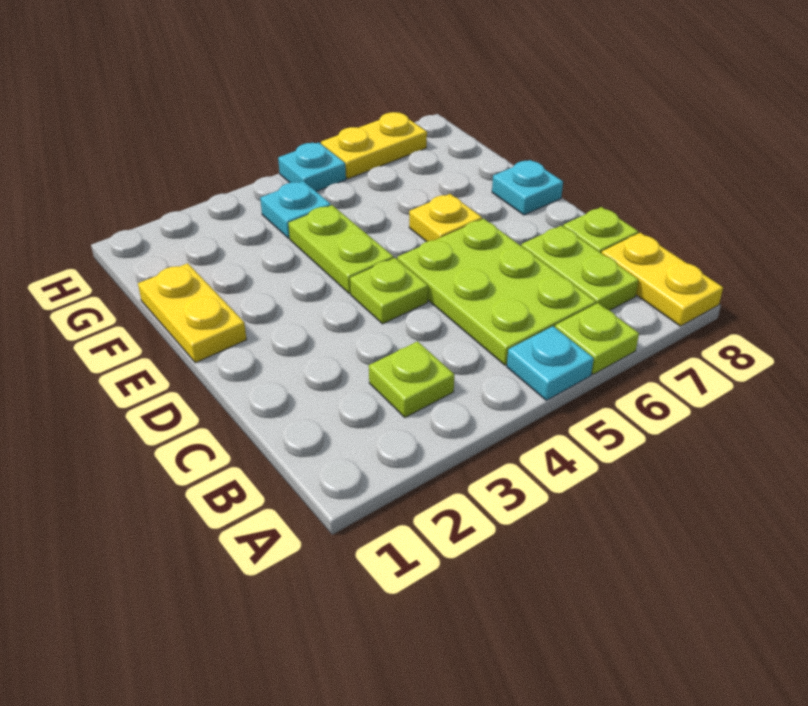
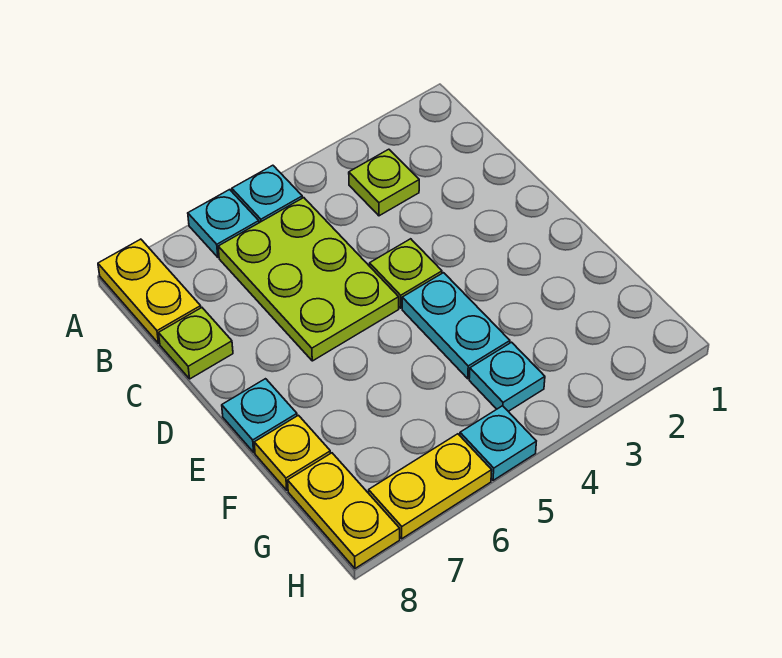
lime 1x1 plate [555,303,639,374] -> cyan 1x1 plate [188,190,259,257]
lime 1x2 plate [521,226,639,310] -> none
yellow 1x2 plate [138,263,247,363] -> yellow 1x2 plate moved to [288,453,400,568]
lime 1x2 plate [288,205,394,294] -> cyan 1x2 plate [402,273,510,379]
yellow 1x1 plate [409,194,482,242] -> yellow 1x1 plate moved to [254,415,330,490]

